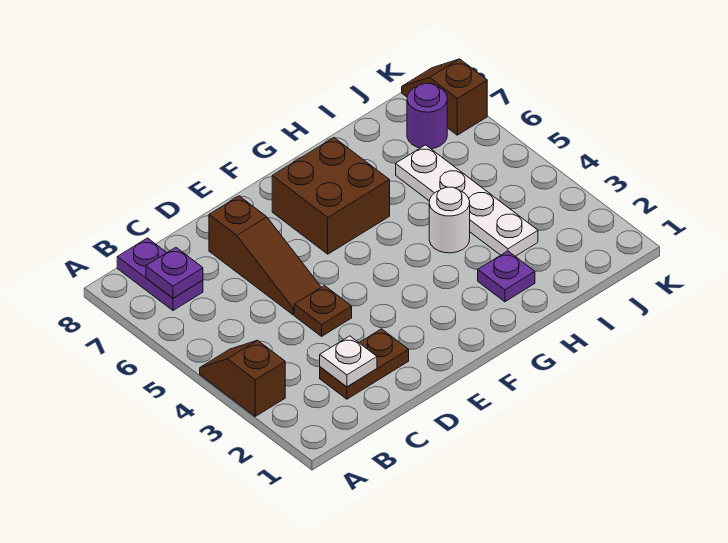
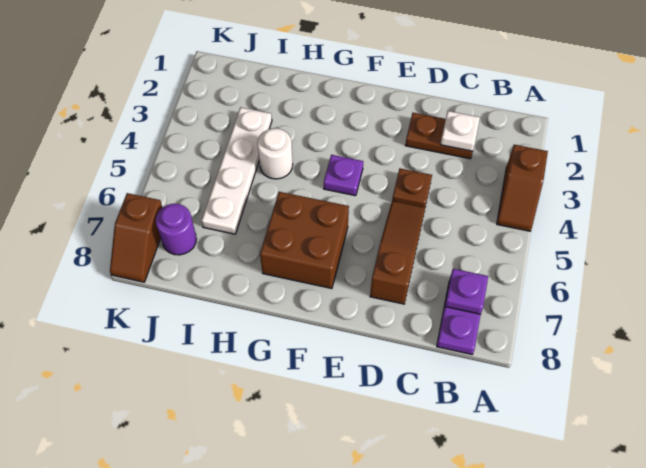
purple 1x1 plate [478,251,535,302] -> purple 1x1 plate moved to [324,155,363,196]

